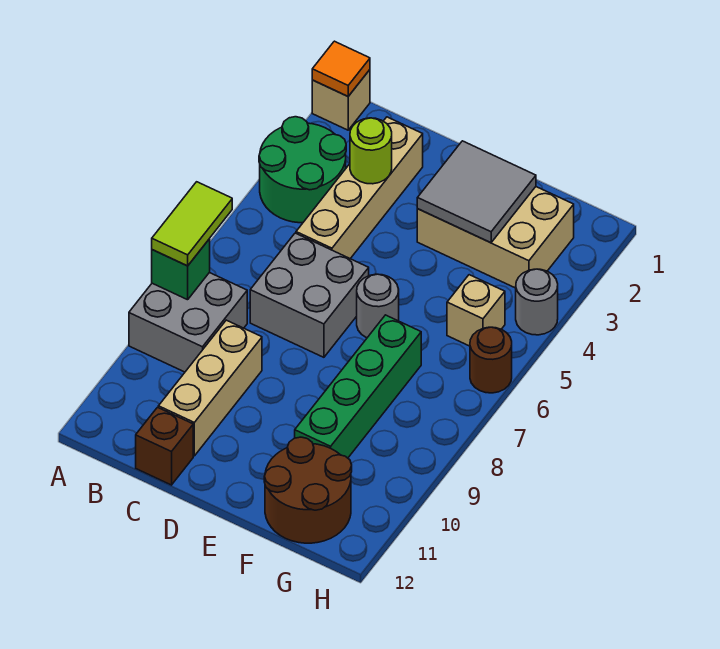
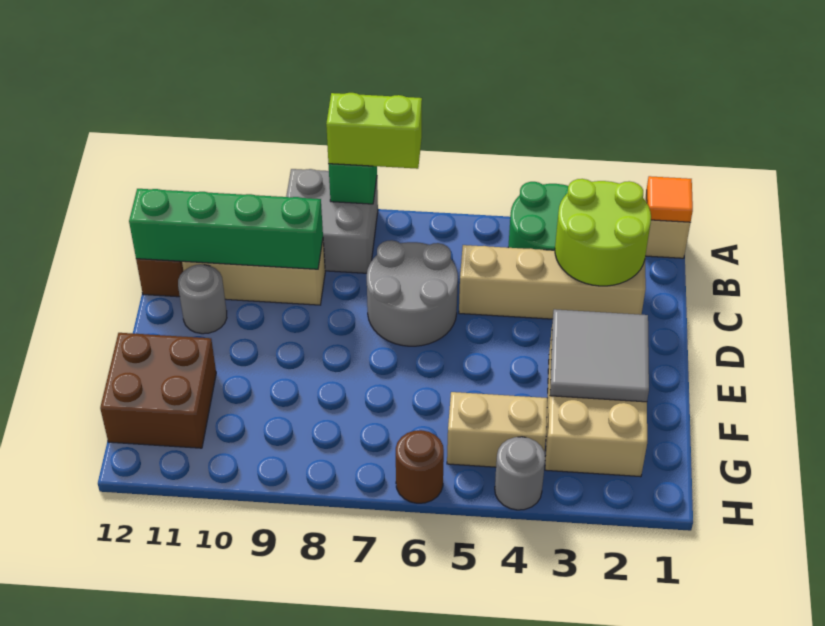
lime 1x2 tile [152,182,232,266] -> lime 1x2 brick [326,93,422,169]
lime 1x1 round brick [350,118,392,184] -> lime 2x2 round brick [555,179,651,286]
grey 2x2 brick [250,233,369,357] -> grey 2x2 round brick [367,240,458,346]
grey 1x1 round brick [357,274,399,338] -> grey 1x1 round brick moved to [178,264,227,334]
green 1x4 brick [295,315,421,458] -> green 1x4 brick moved to [129,189,323,269]
brown 2x2 round brick [264,437,352,543] -> brown 2x2 brick [100,333,216,448]
tan 1x1 brick [447,275,505,346] -> tan 1x2 brick [447,392,547,467]

